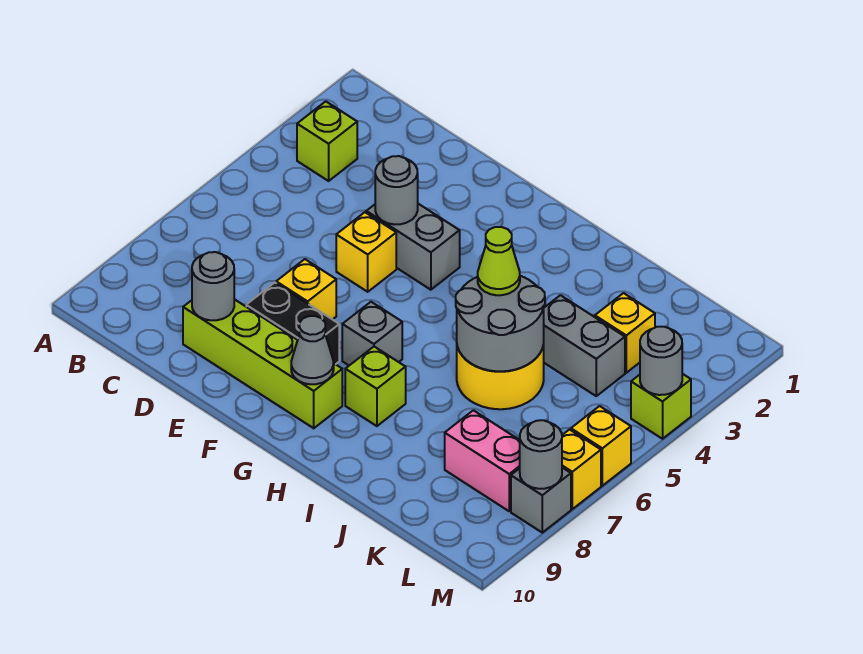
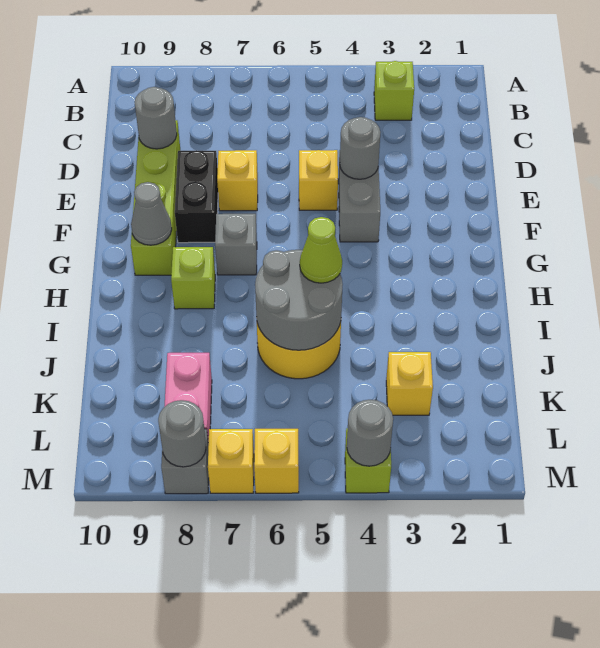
grey 1x2 brick [544,295,625,396] -> none

